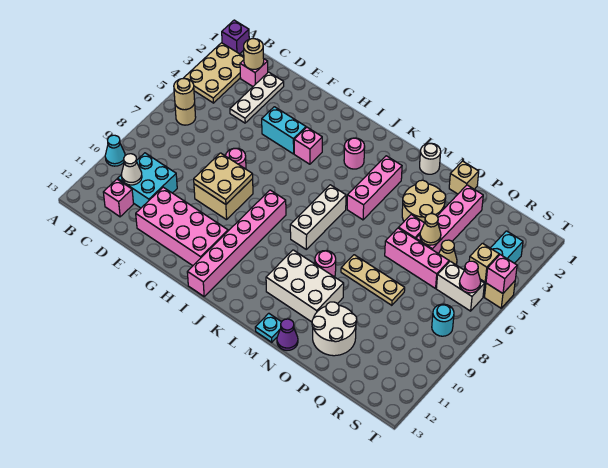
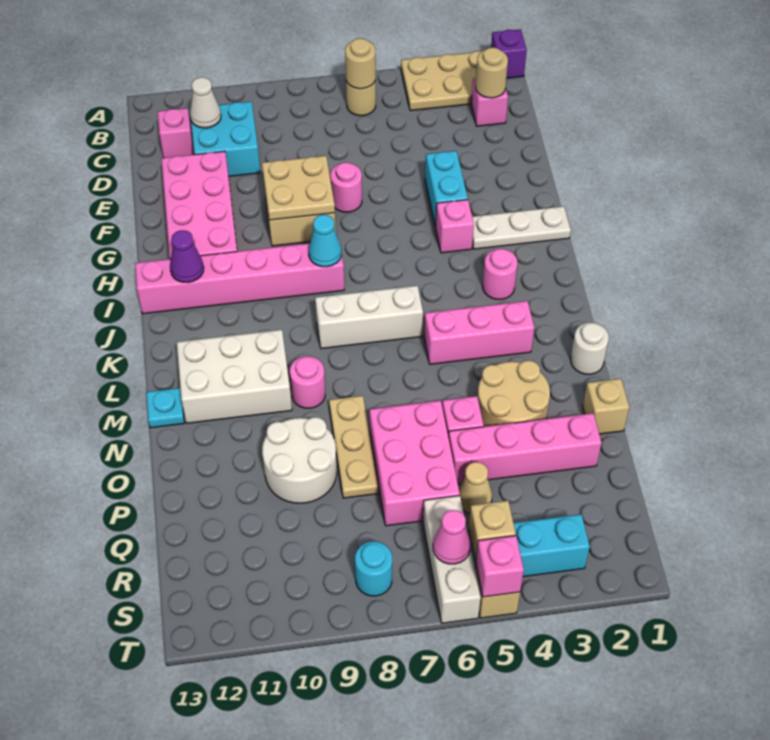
cyan 1x1 cone [105,135,125,166] -> cyan 1x1 cone moved to [309,215,341,267]
white 1x3 plate [230,72,284,123] -> white 1x3 plate moved to [472,206,571,249]
white 2x3 brick [266,250,344,322] -> white 2x3 brick turned to [177,330,292,423]
purple 1x1 cone [277,319,298,350] -> purple 1x1 cone moved to [170,230,204,283]
pink 1x3 brick [385,228,449,288] -> pink 2x3 brick [370,401,460,526]
white 2x2 round brick [312,302,357,356] -> white 2x2 round brick moved to [262,417,337,503]
tan 1x1 cone [420,214,441,245] -> none
white 1x2 brick [436,261,484,311] -> white 1x3 brick [423,496,481,623]

